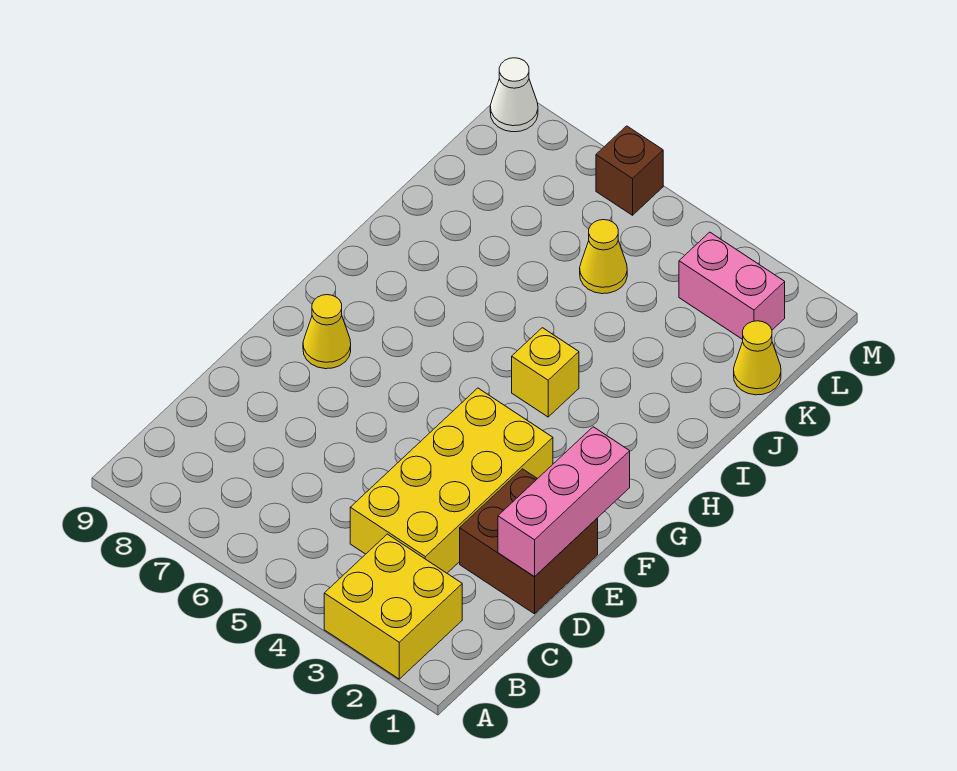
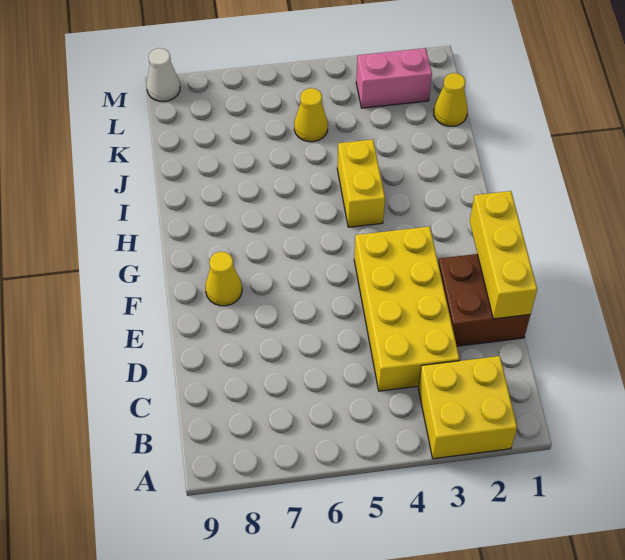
pink 1x3 brick [498,427,630,577] -> yellow 1x3 brick [470,191,537,319]
yellow 1x1 brick [512,328,579,417] -> yellow 1x2 brick [337,139,385,227]
brown 1x1 brick [596,126,663,215] -> none

